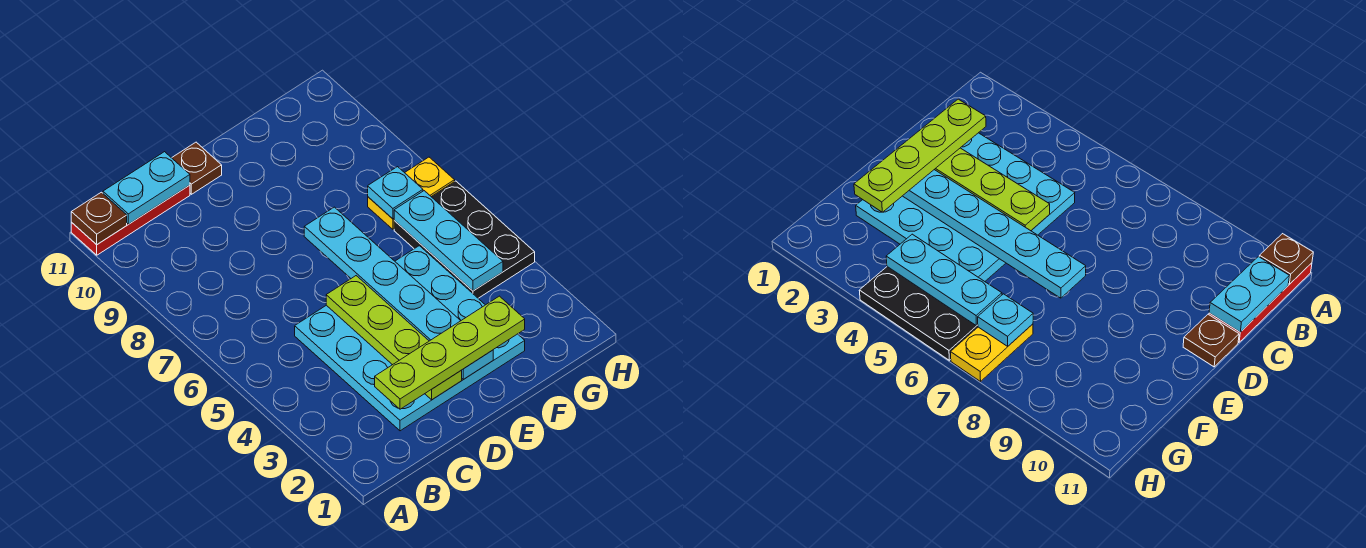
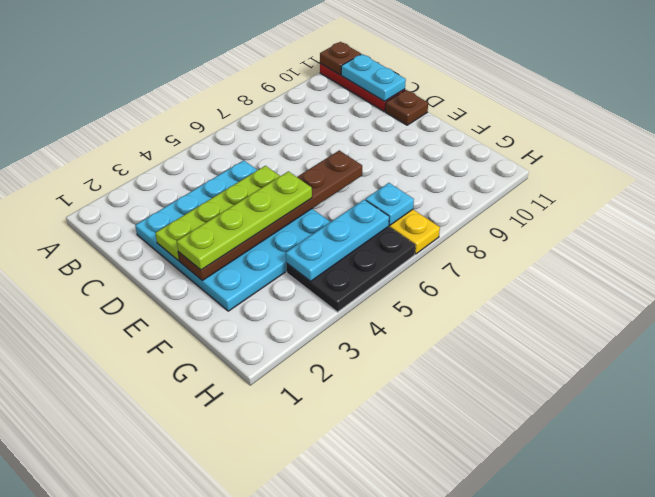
lime 1x4 plate [375,296,525,409] -> lime 1x4 plate turned to [177,171,312,270]
cyan 1x6 plate [304,207,493,379] -> brown 1x6 plate [178,150,362,280]

